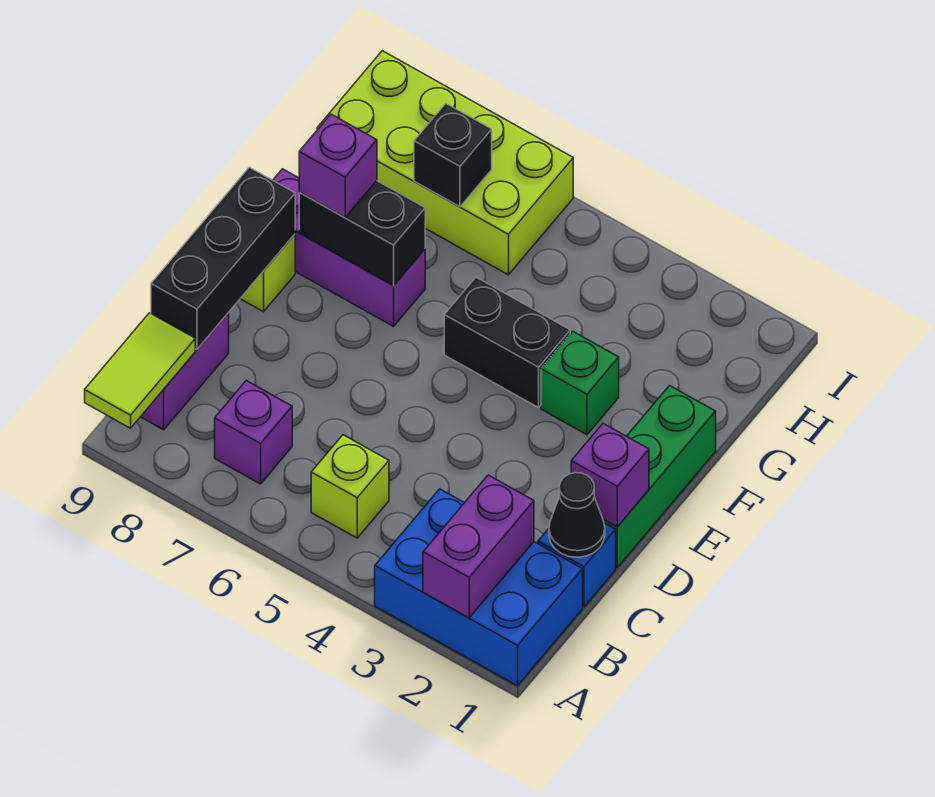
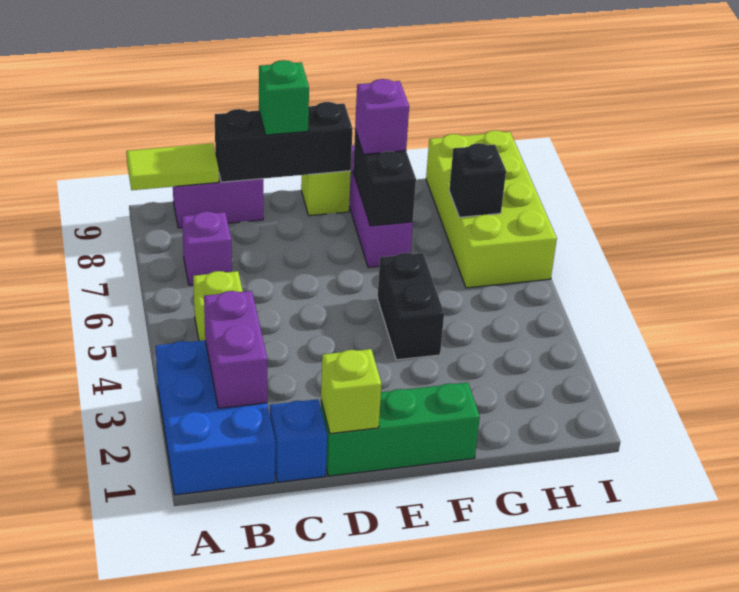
purple 1x2 brick [423,475,534,618] -> purple 1x2 brick turned to [204,291,267,408]
black 1x1 cone [549,473,605,557] -> none
purple 1x1 brick [571,424,649,527] -> lime 1x1 brick [321,349,382,434]
green 1x1 brick [541,332,619,435] -> green 1x1 brick moved to [259,60,309,135]

